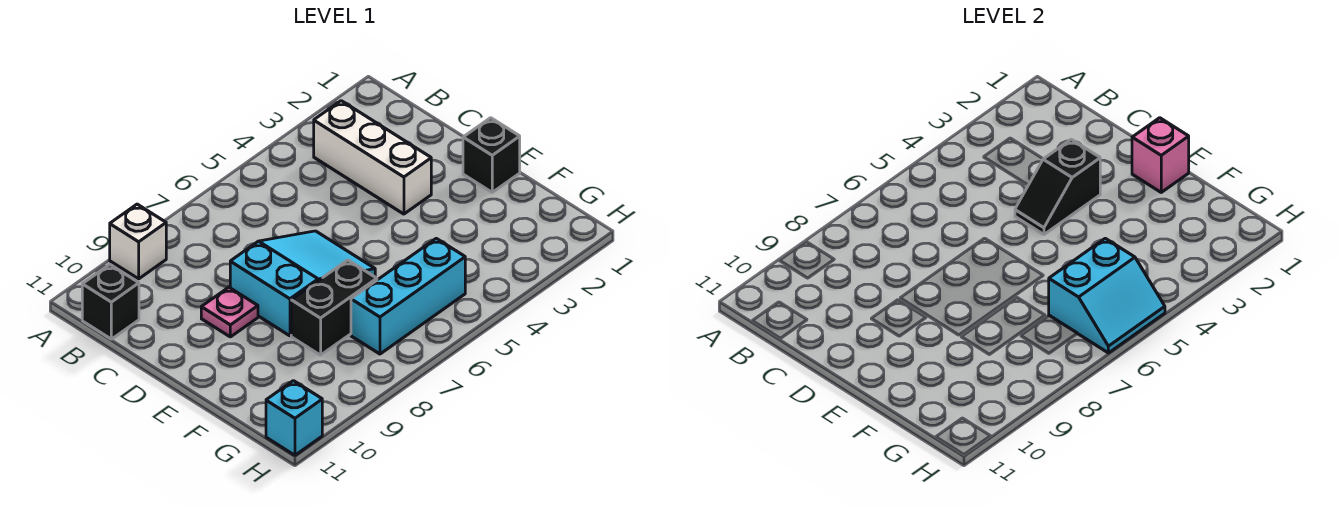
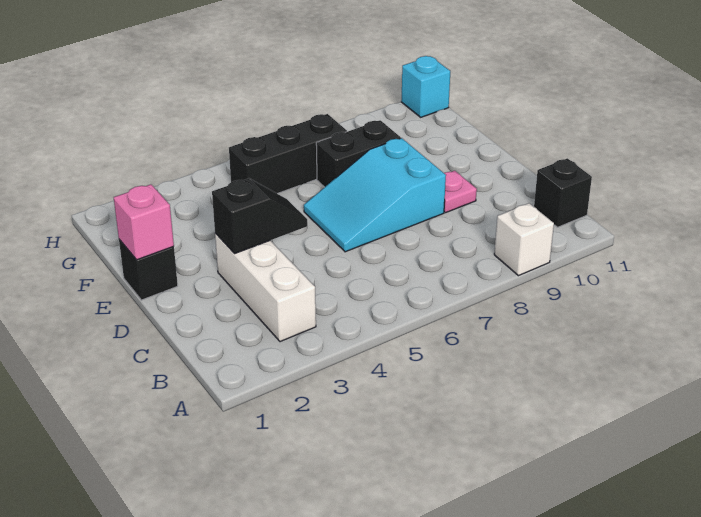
cyan 1x3 brick [351,238,465,354] -> black 1x3 brick [229,114,347,194]
cyan 2x2 slope [1049,238,1165,353] -> none

